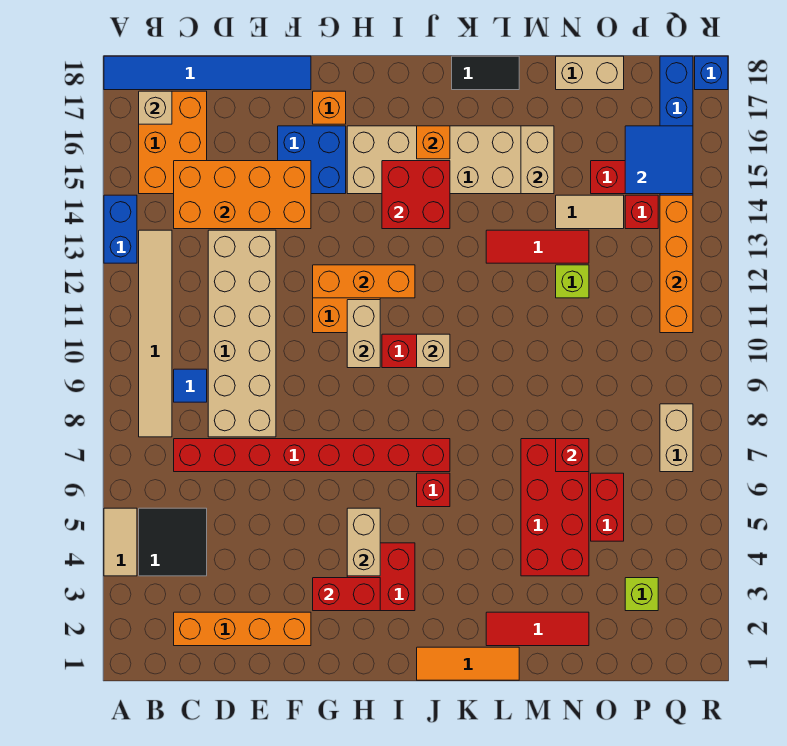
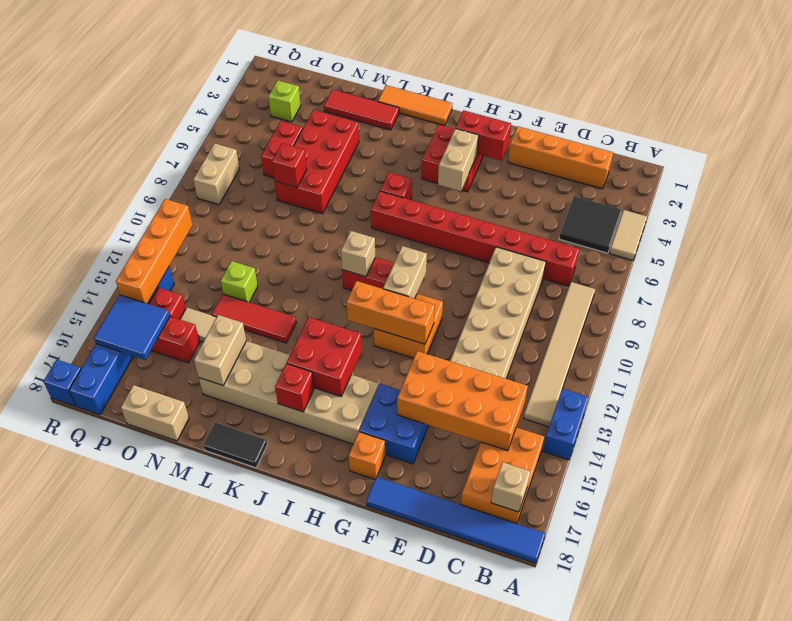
blue 1x1 tile [174,369,207,402] -> none
orange 1x1 brick [417,126,450,159] -> red 1x1 brick [275,364,314,412]

